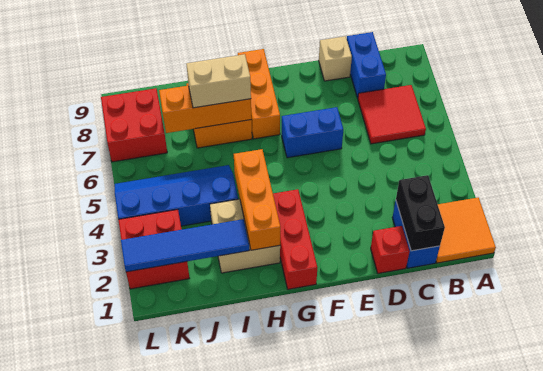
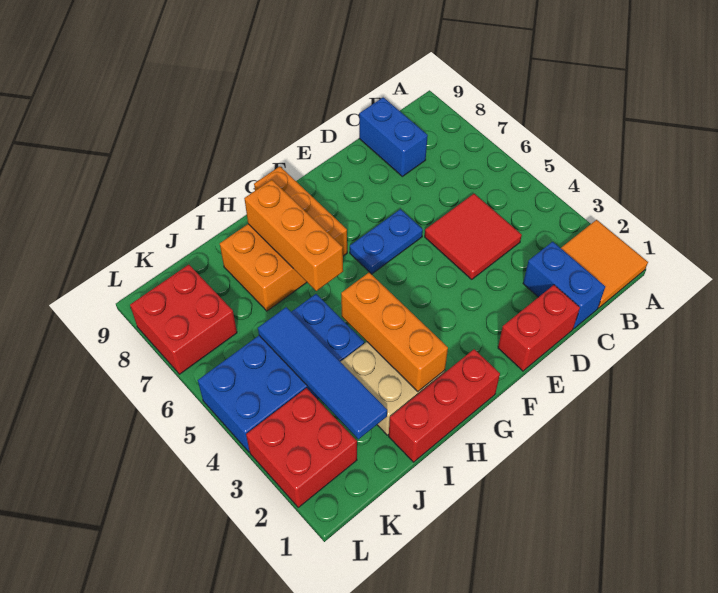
red 2x2 tile [358,85,426,144] -> red 2x2 tile moved to [425,194,522,279]
black 1x2 brick [396,175,445,251] -> none
red 1x1 brick [371,226,410,273] -> red 1x2 brick [498,285,580,371]
tan 1x1 brick [319,36,352,81] -> none
blue 1x2 brick [282,107,343,158] -> blue 1x2 plate [350,209,423,274]
red 1x3 brick [273,189,317,289] -> red 1x3 brick turned to [389,349,500,462]
orange 1x3 brick [159,85,251,133] -> orange 1x3 brick turned to [244,180,343,291]
tan 1x2 brick [186,54,251,108] -> none
blue 1x4 tile [121,219,249,272] -> blue 1x4 tile turned to [258,307,387,439]
blue 2x4 slope [115,165,238,226] -> blue 2x4 brick [198,294,364,452]

